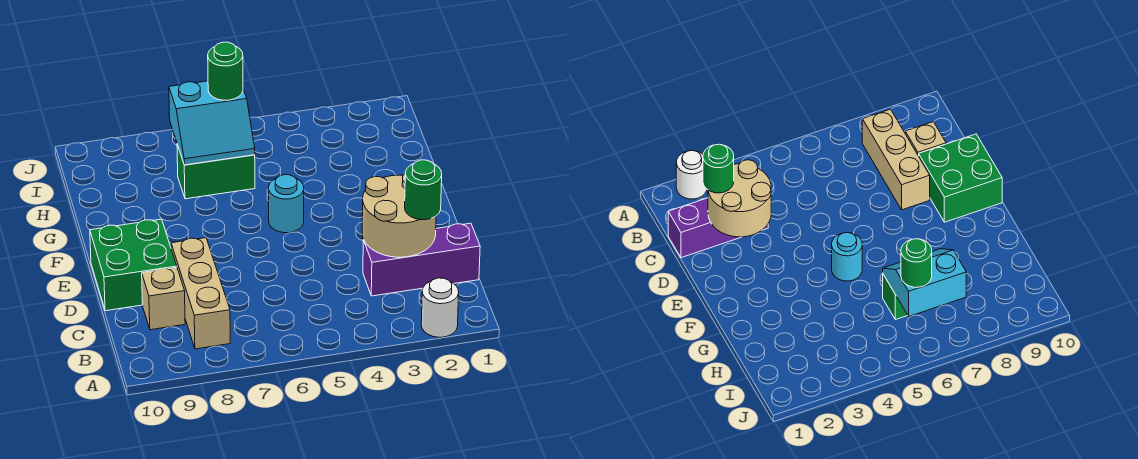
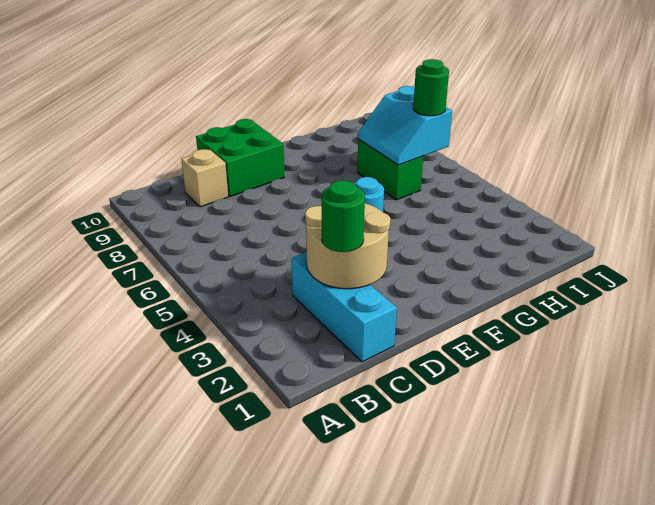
white 1x1 round brick [421,278,459,337] -> none
tan 1x3 brick [171,238,230,349] -> none
purple 1x3 brick [363,223,480,296] -> cyan 1x3 brick [291,252,397,362]

